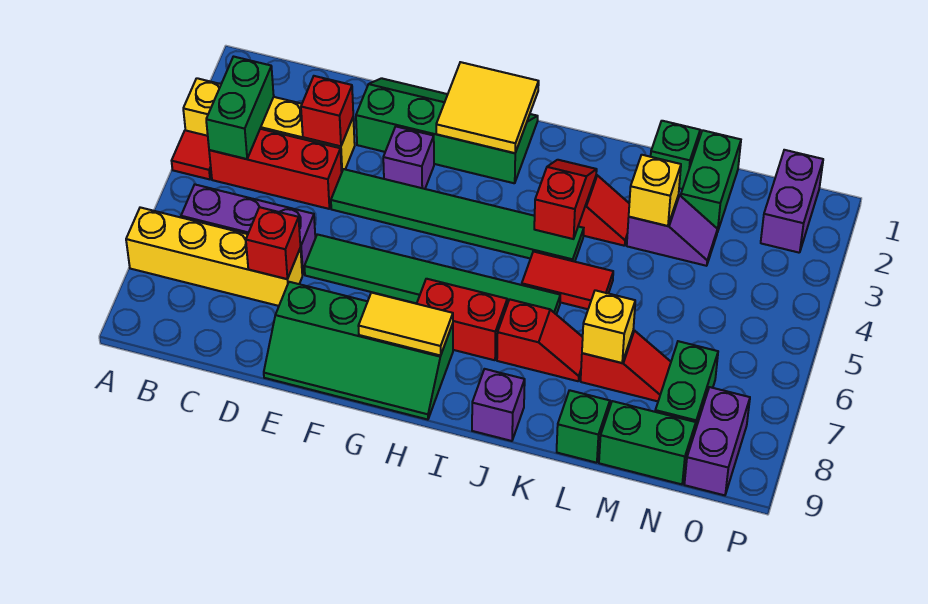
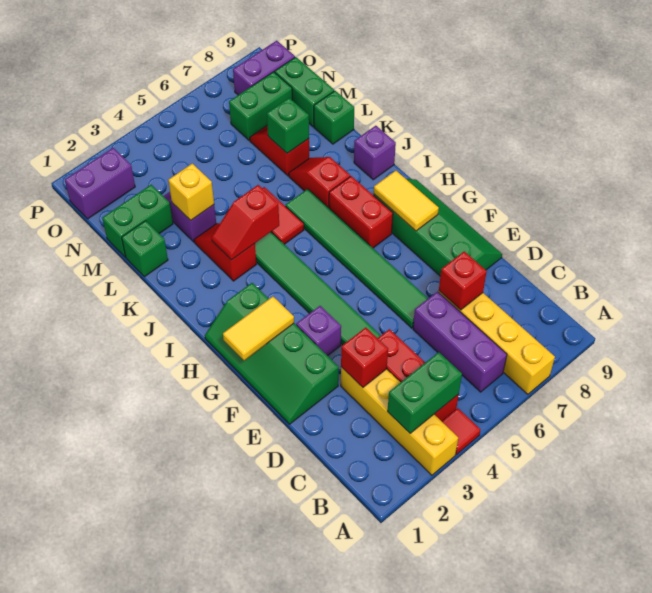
yellow 2x2 tile [436,62,539,153] -> yellow 1x2 tile [223,297,294,360]
yellow 1x1 brick [582,290,635,363] -> green 1x1 brick [267,98,309,153]

